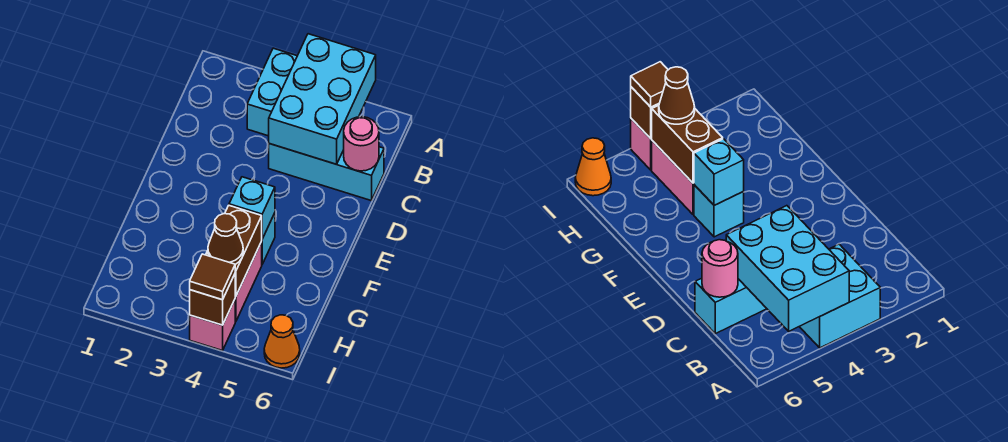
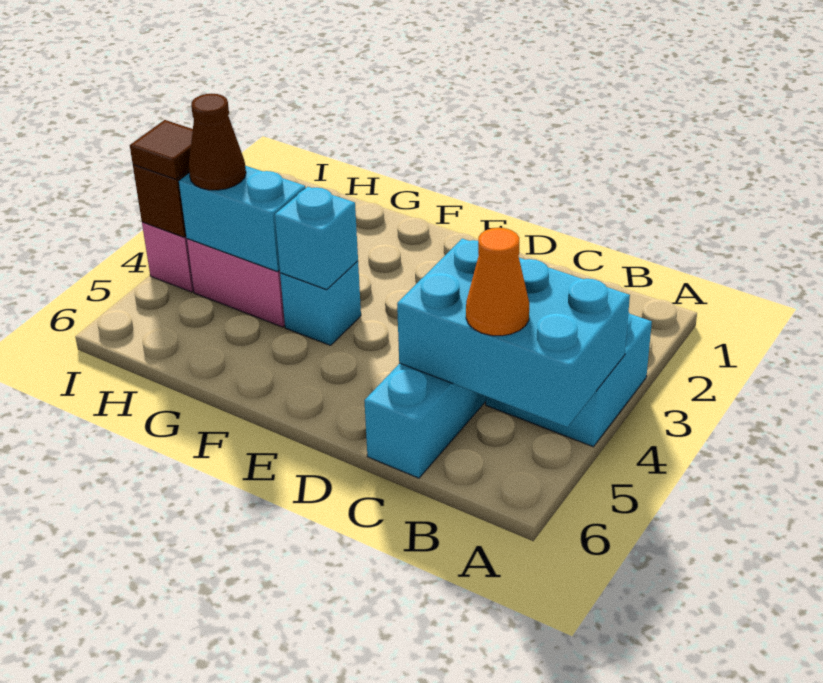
pink 1x1 round brick [344,117,379,171] -> none
brown 1x2 brick [206,206,262,297] -> cyan 1x2 brick [179,166,305,272]
orange 1x1 cone [264,315,300,368] -> orange 1x1 cone moved to [466,228,529,336]

